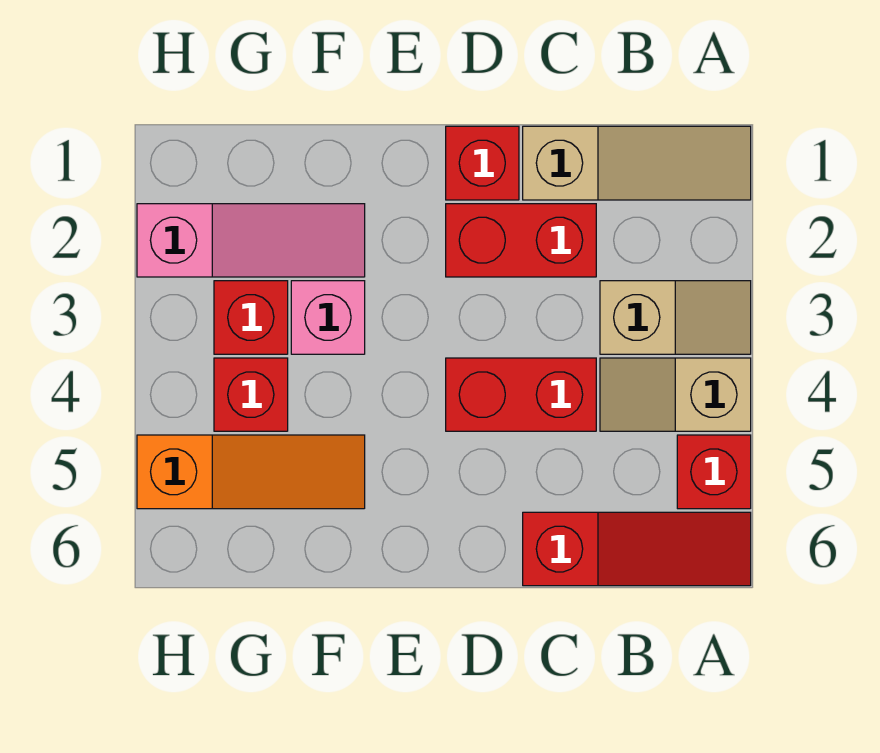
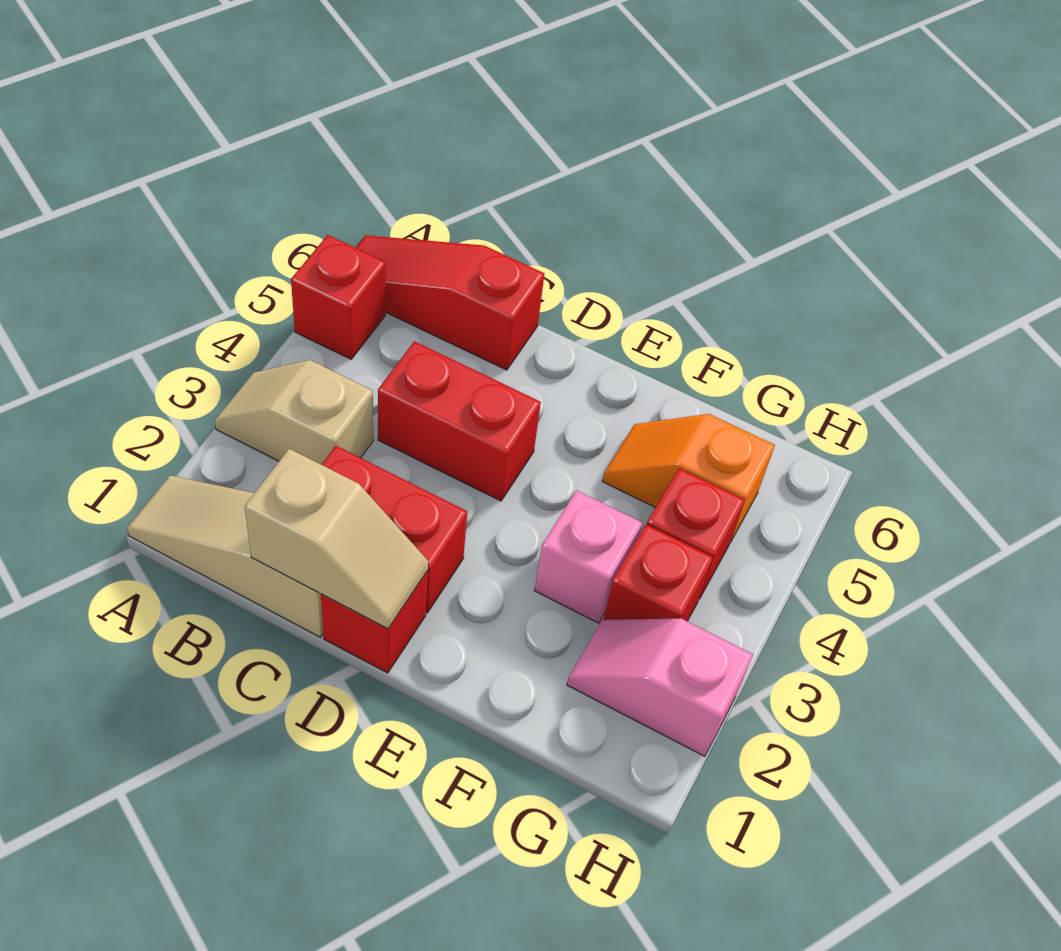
tan 1x2 slope [600,358,751,431] -> tan 1x2 slope moved to [245,449,428,629]
pink 1x3 slope [137,204,365,277] -> pink 1x2 slope [567,618,753,756]
orange 1x3 slope [137,435,365,509] -> orange 1x2 slope [602,414,775,542]

